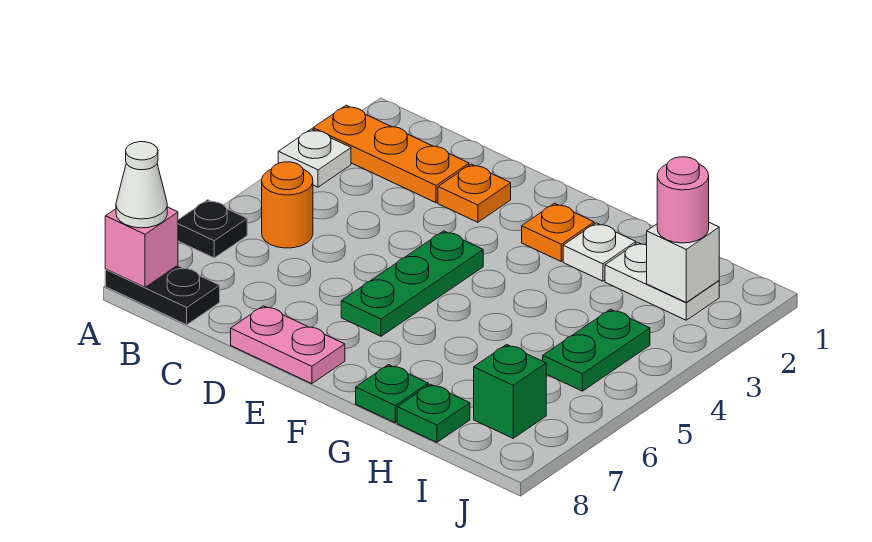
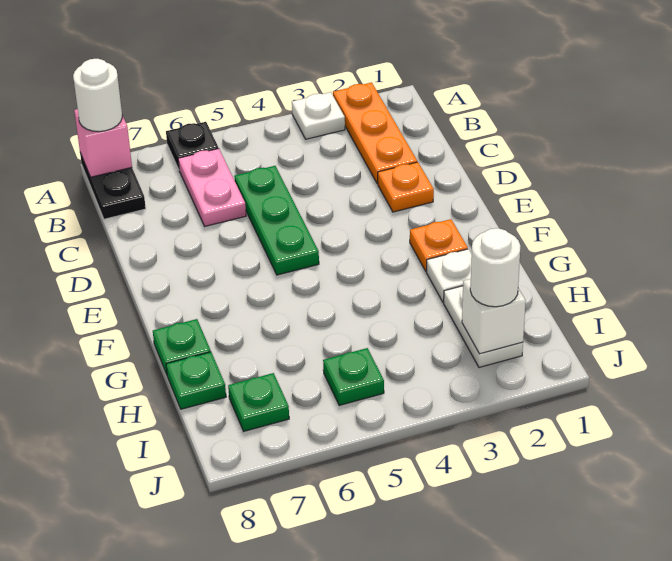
white 1x1 cone [116,142,167,228] -> white 1x1 round brick [73,59,122,132]
orange 1x1 round brick [262,162,313,248] -> none
pink 1x2 plate [231,306,345,384] -> pink 1x2 plate moved to [178,149,246,226]
green 1x3 plate [341,231,483,336] -> green 1x3 plate turned to [234,166,319,275]
pink 1x1 round brick [657,157,709,243] -> white 1x1 round brick [470,228,520,307]
green 1x2 plate [543,309,650,391] -> green 1x1 plate [323,348,384,406]
green 1x1 brick [474,345,546,438] -> green 1x1 plate [228,373,289,431]

